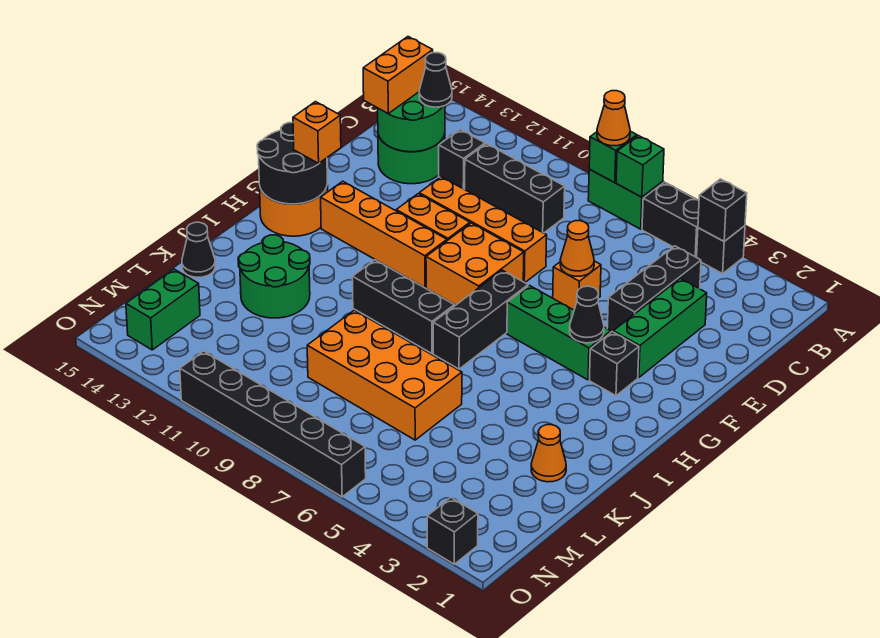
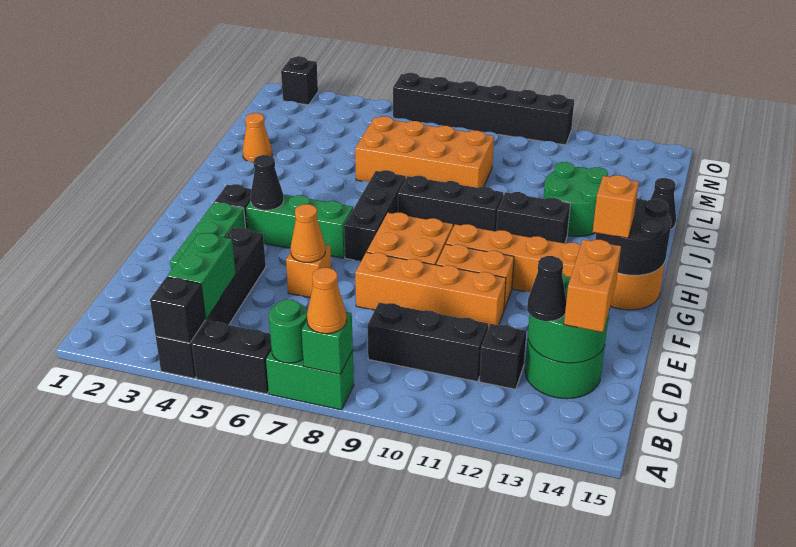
green 1x1 brick [616,135,664,197] -> green 1x1 round brick [269,299,307,363]
none -> black 1x2 brick [496,192,570,243]
green 1x2 brick [126,269,200,350] -> green 1x2 brick moved to [167,233,236,319]

